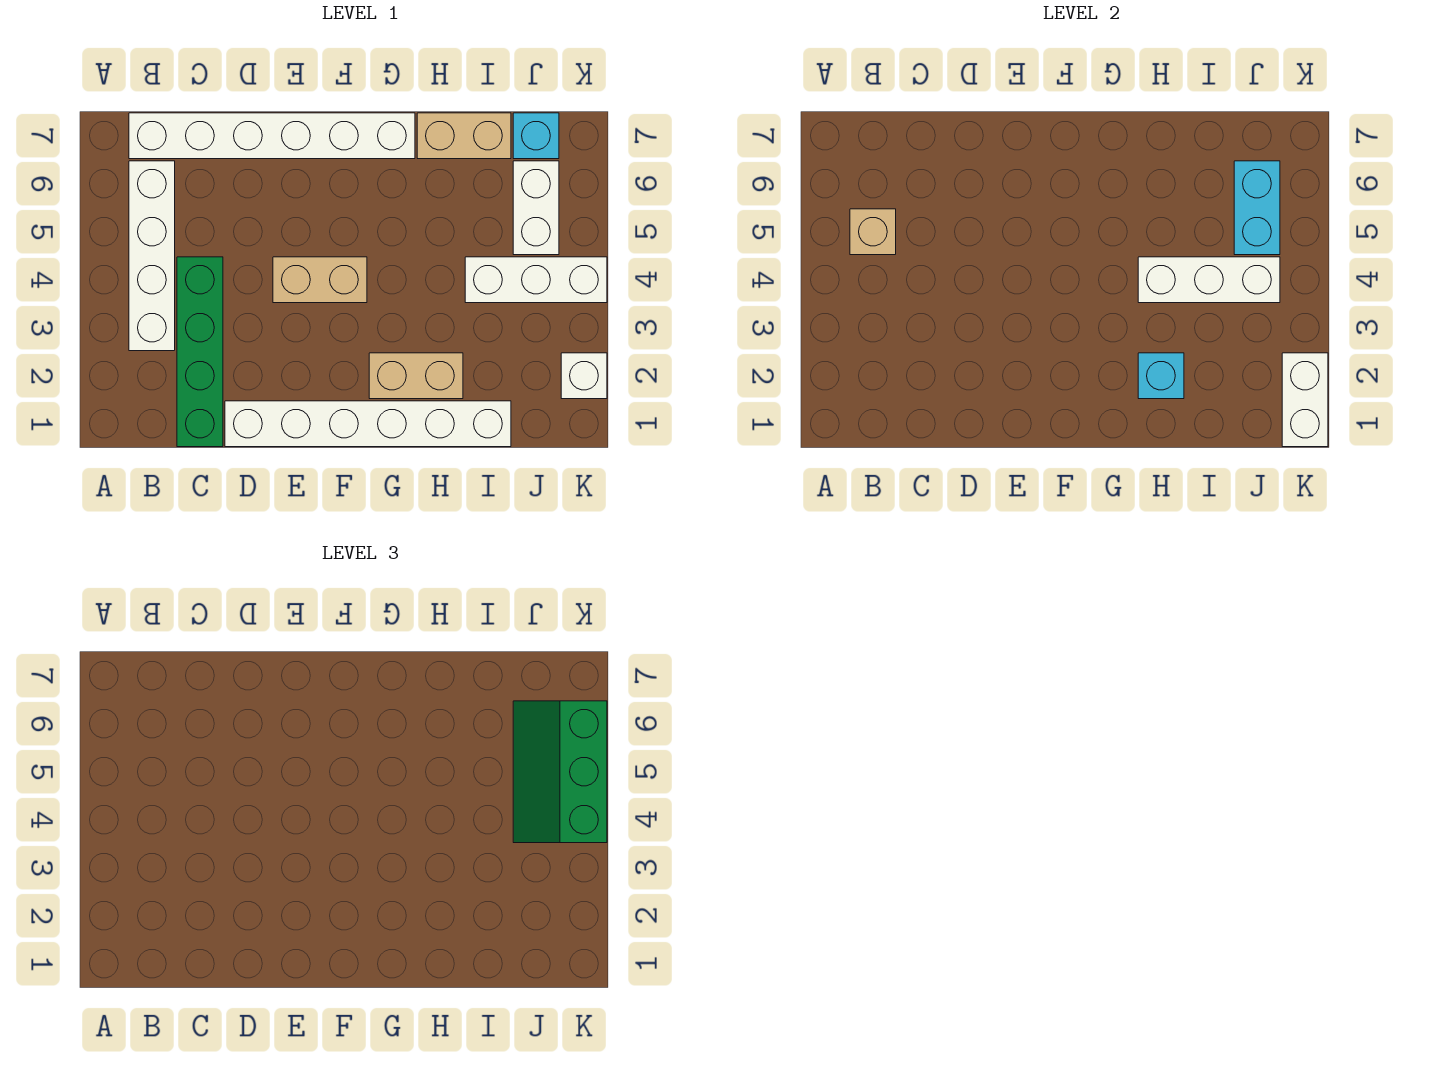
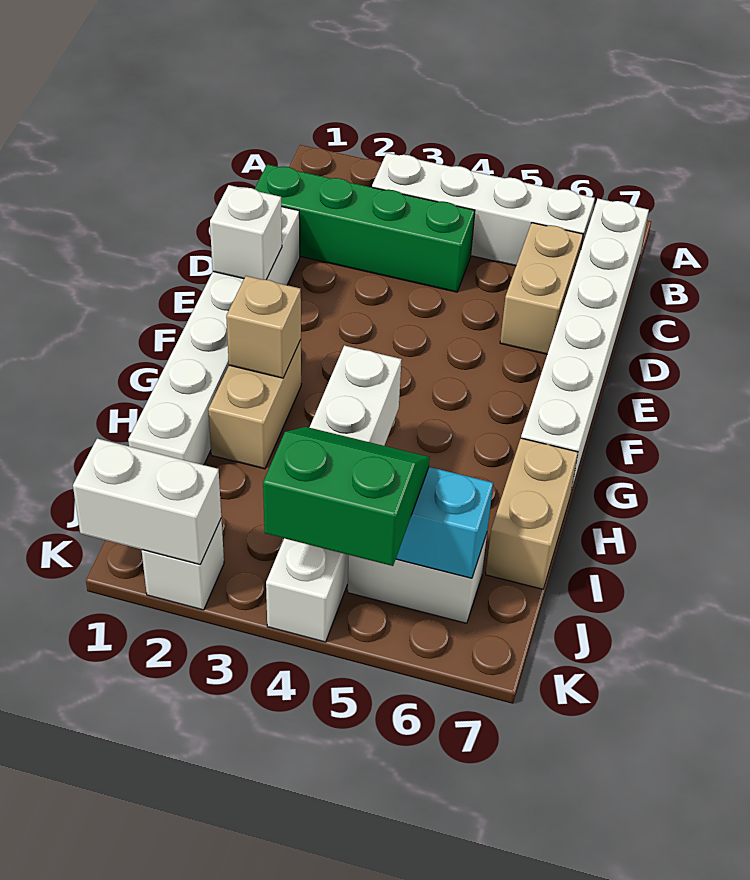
tan 1x1 brick [850,209,896,255] -> tan 1x1 brick moved to [226,276,301,378]
none -> white 1x1 brick [210,185,282,280]
tan 1x2 brick [273,257,367,303] -> tan 1x2 brick moved to [500,223,583,354]
cyan 1x1 brick [1138,353,1184,399] -> none
green 2x3 slope [513,701,607,843] -> green 2x2 slope [263,427,430,566]
cyan 1x1 brick [513,113,559,159] -> none

